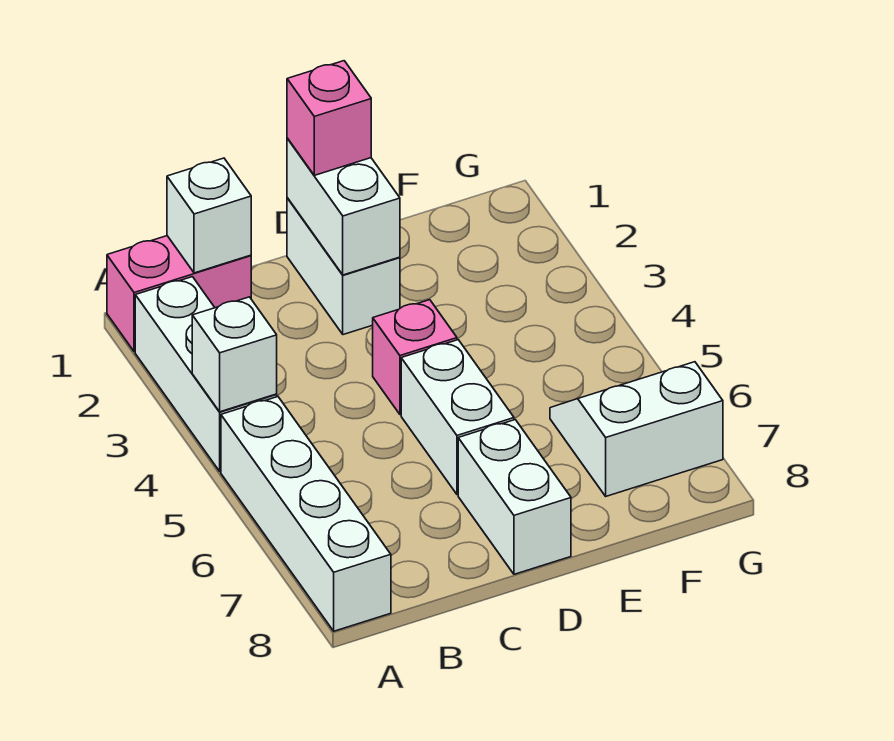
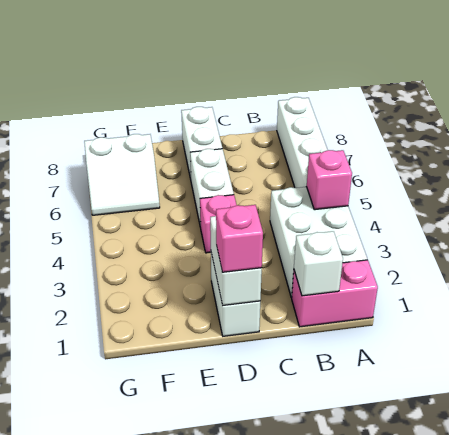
white 1x3 brick [135,277,277,471] -> white 2x3 brick [270,187,367,298]
white 1x1 brick [192,297,277,412] -> pink 1x1 brick [307,150,352,210]

